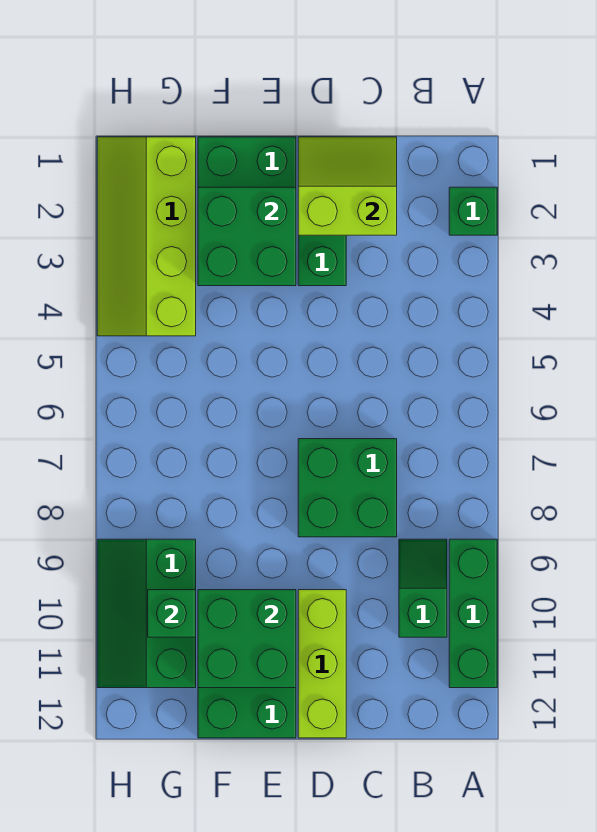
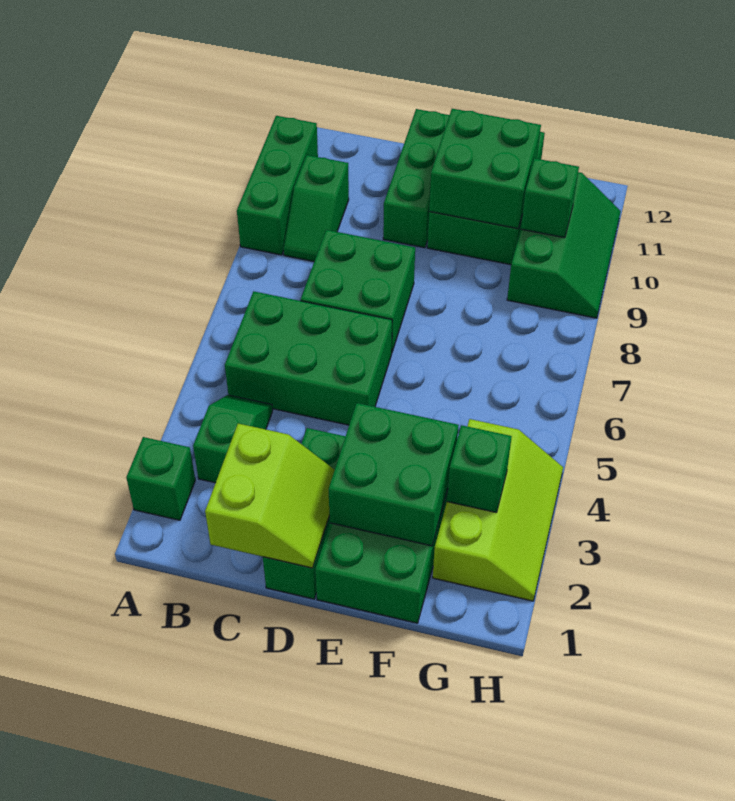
none -> green 1x2 slope [193,395,273,483]
none -> green 2x3 brick [225,291,392,425]
lime 2x2 slope [298,137,397,235] -> lime 2x2 slope turned to [205,423,335,568]
lime 1x3 brick [298,590,346,738] -> green 1x3 brick [383,109,449,248]
lime 2x4 slope [97,137,196,336] -> lime 2x3 slope [433,419,563,601]
none -> green 1x1 brick [447,425,512,512]

